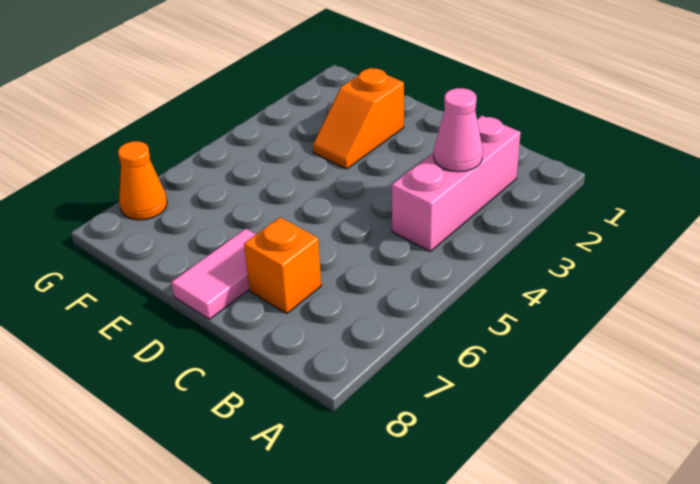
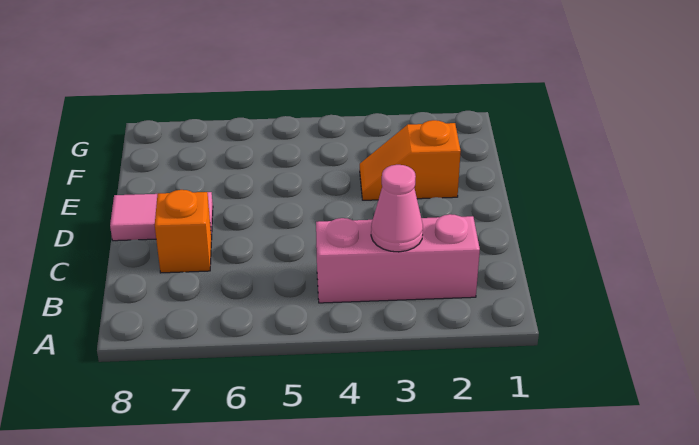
orange 1x1 cone [118,141,167,220] -> none

